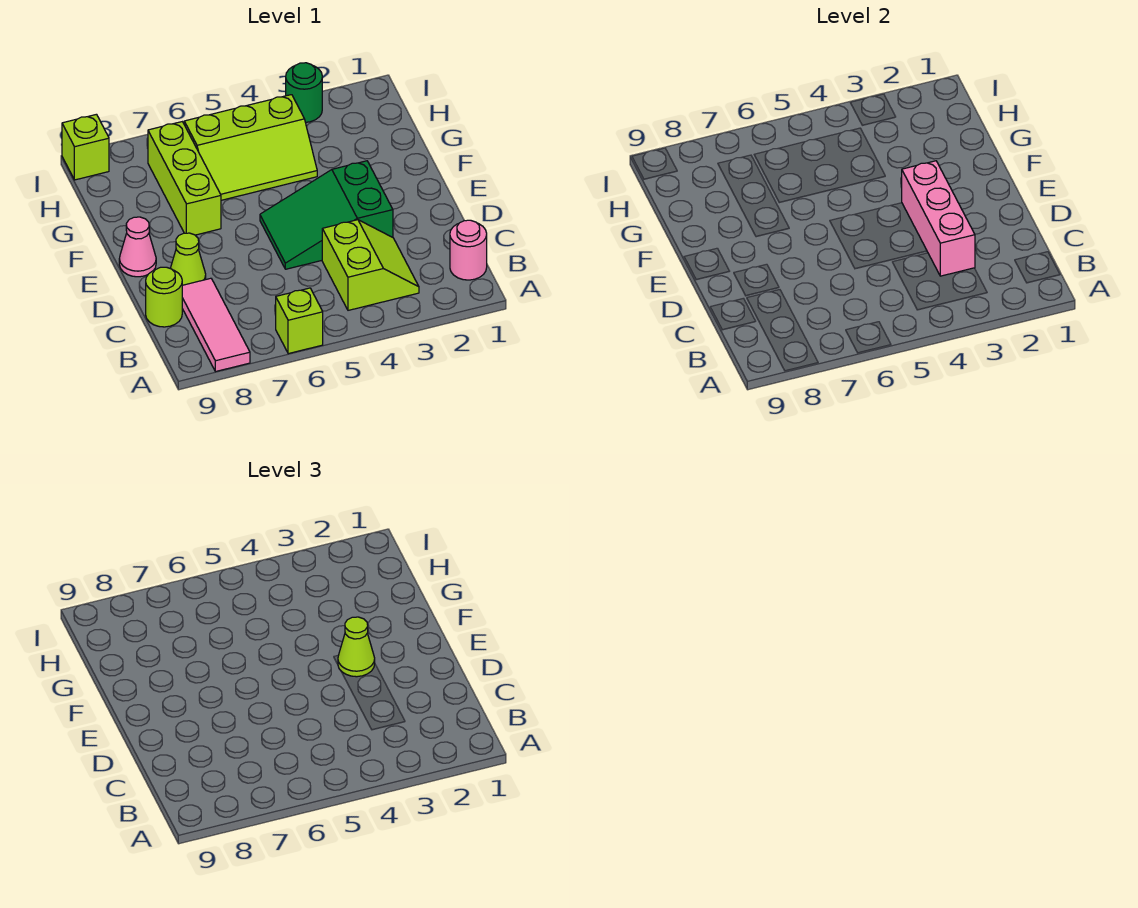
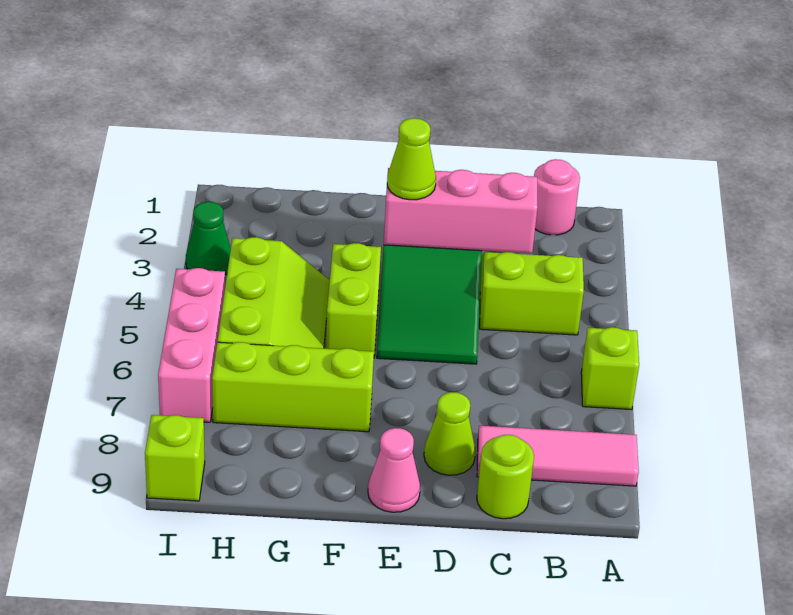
none -> lime 1x2 brick [326,243,381,355]
green 1x1 round brick [286,63,322,122] -> green 1x1 cone [186,202,231,275]
none -> pink 1x3 brick [158,268,225,422]

